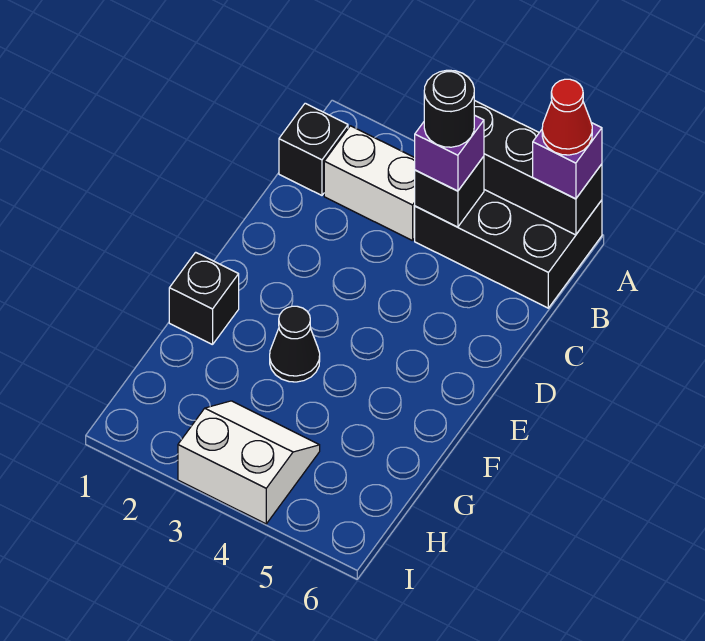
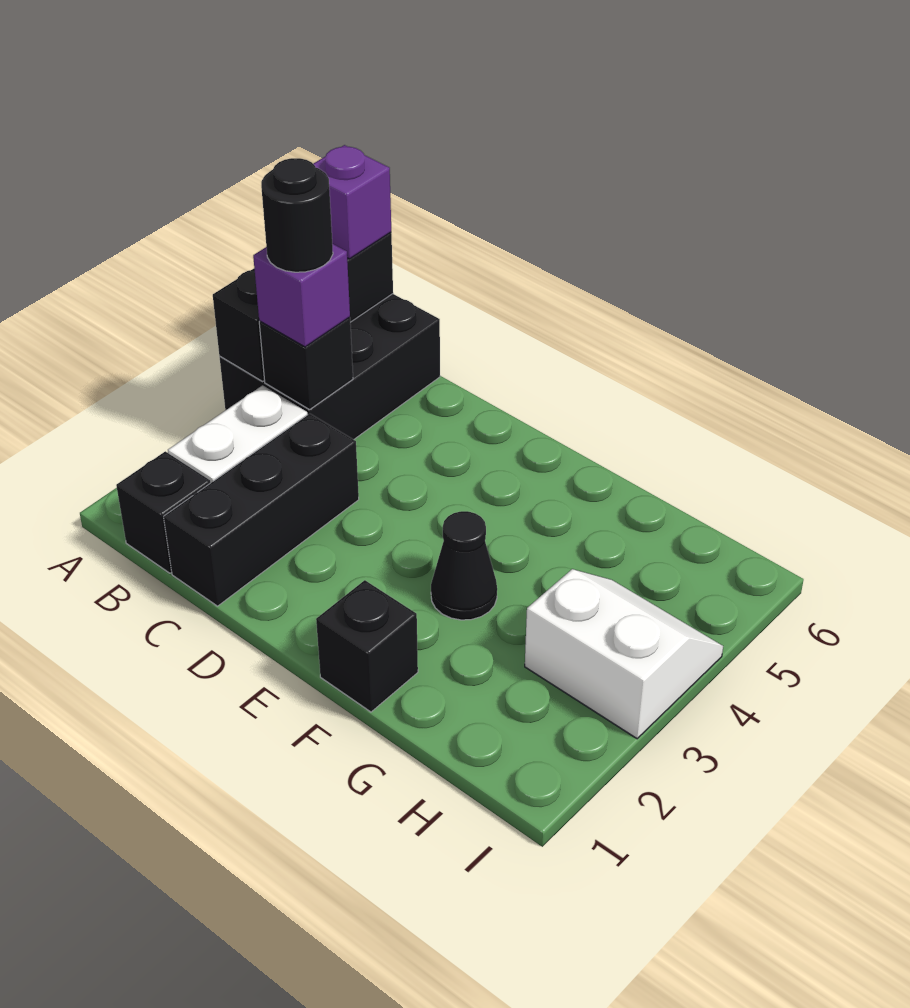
red 1x1 cone [542,79,592,155] -> none
none -> black 1x3 brick [164,414,359,606]
white 2x2 slope [178,401,320,524] -> white 2x2 slope turned to [525,569,723,739]

